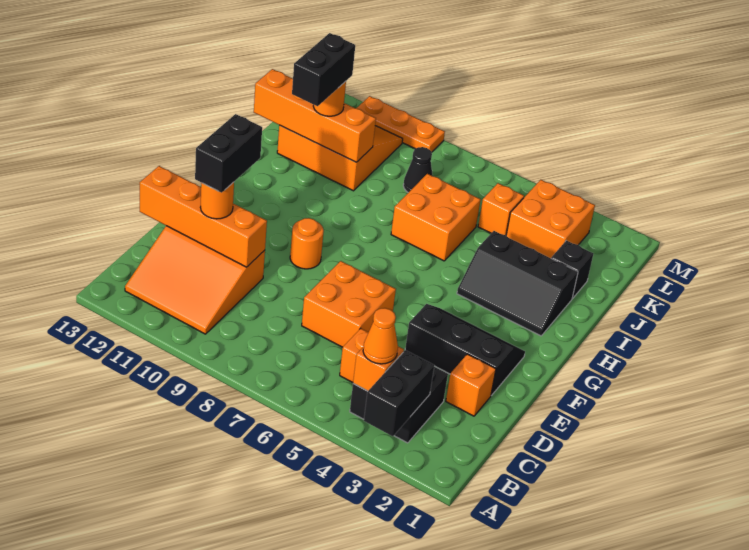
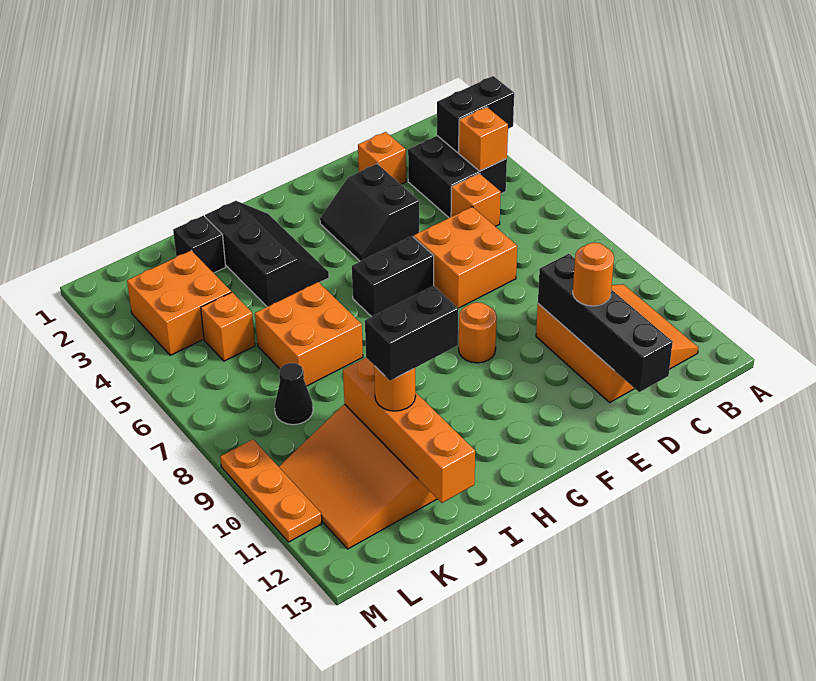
orange 1x1 cone [363,308,398,364] -> none
orange 1x4 brick [140,166,267,267] -> black 1x4 brick [538,254,673,392]
black 1x2 brick [195,114,262,193] -> black 1x2 brick moved to [352,236,434,317]
black 2x3 slope [405,304,525,396] -> black 2x2 slope [320,164,419,261]

